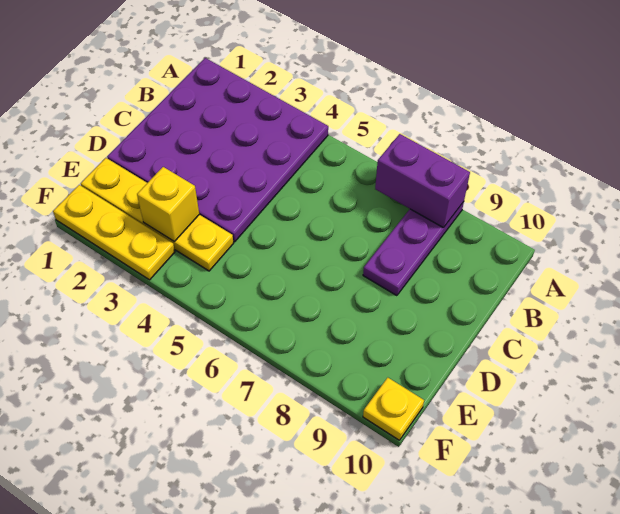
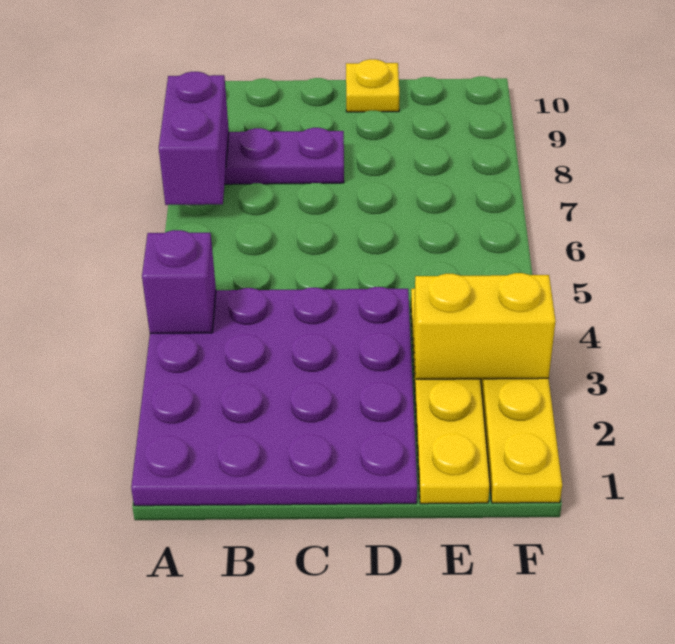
none -> purple 1x1 brick [142,230,216,334]
yellow 1x1 brick [137,167,199,242] -> yellow 1x2 brick [414,273,556,379]
yellow 1x1 plate [363,378,424,440] -> yellow 1x1 plate moved to [346,59,399,112]

